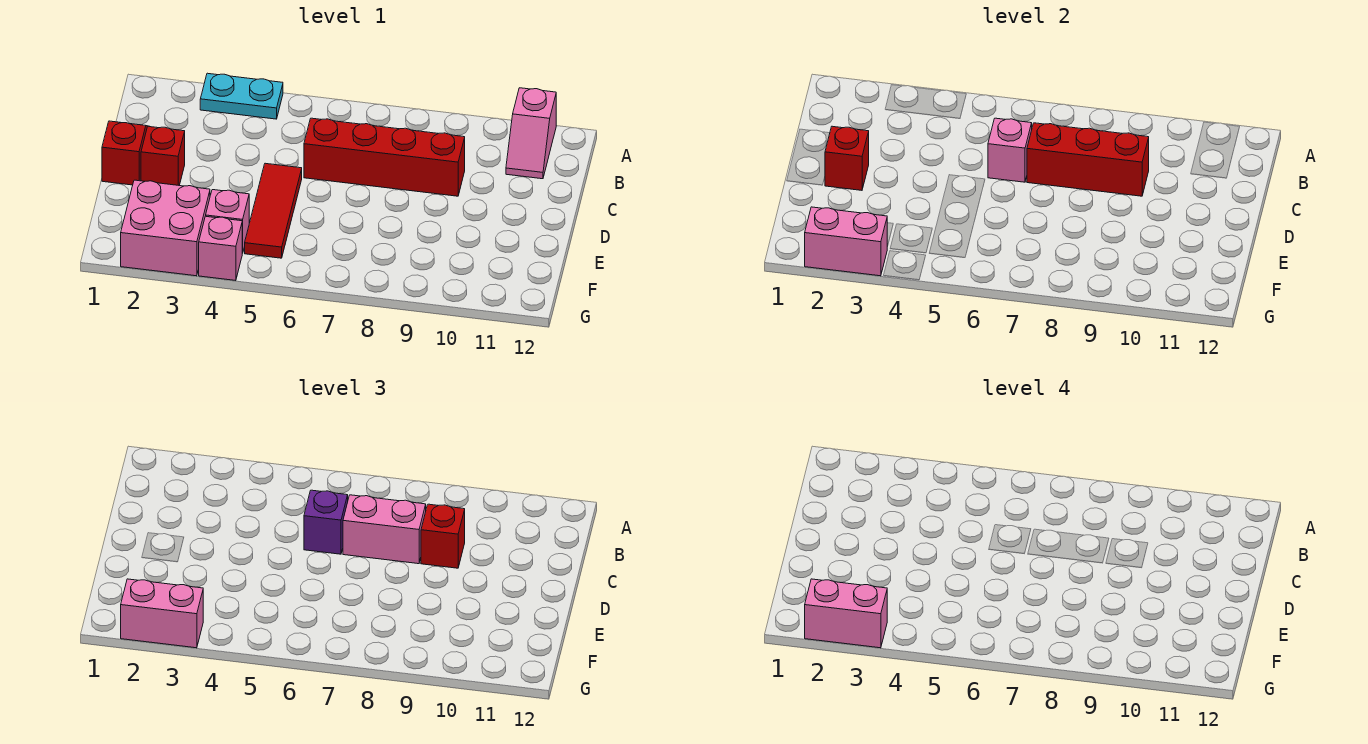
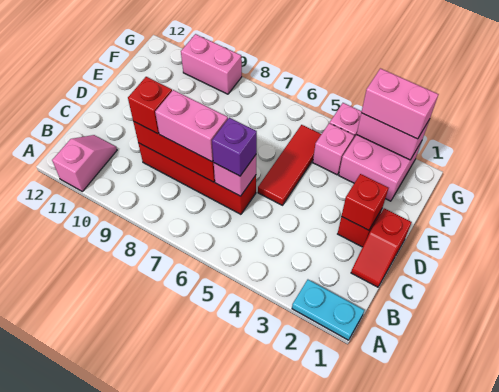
cyan 1x2 plate [200,73,283,119] -> cyan 1x2 plate moved to [292,280,364,340]
pink 1x2 brick [805,579,887,648] -> pink 1x2 brick moved to [181,34,242,94]

